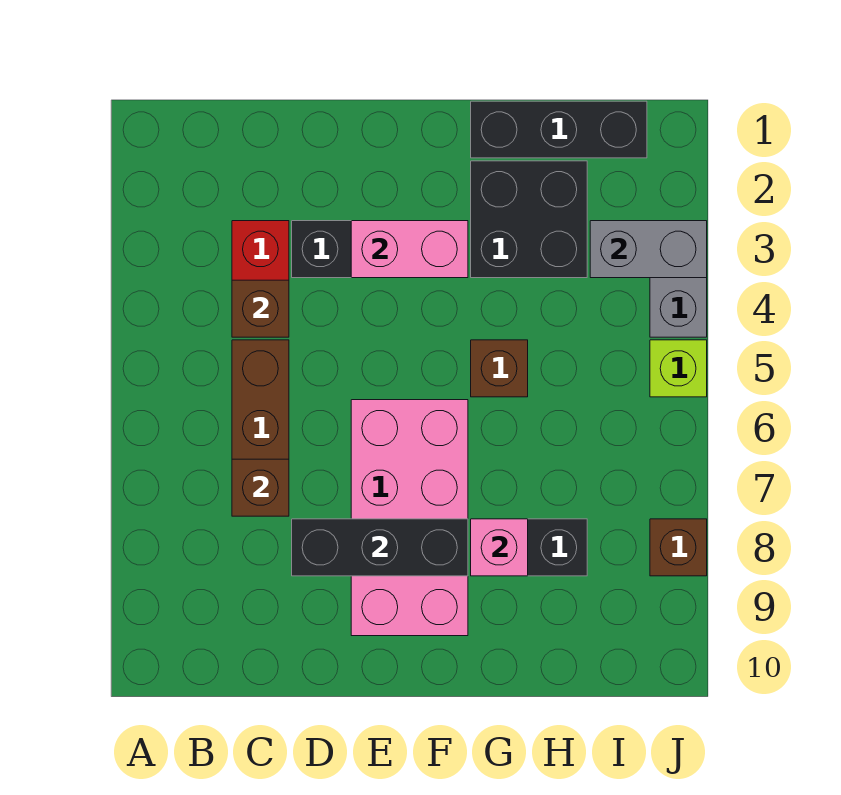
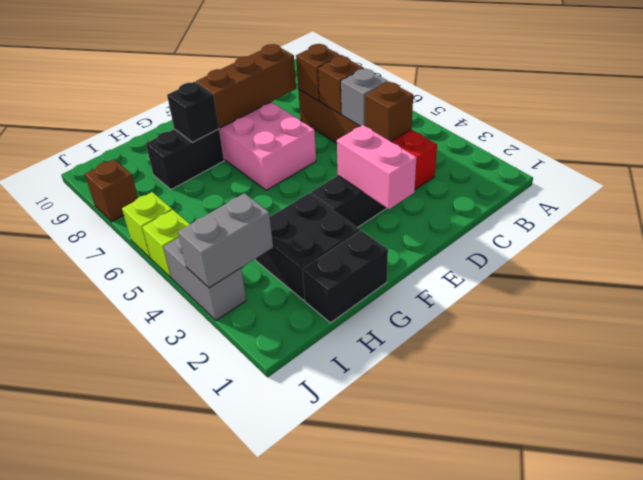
none -> grey 1x1 brick [341,68,388,126]
black 1x3 brick [292,519,468,576] -> brown 1x3 brick [196,44,296,128]
pink 1x2 brick [351,221,468,278] -> pink 1x2 brick turned to [337,125,417,209]
black 1x3 brick [471,101,647,158] -> black 1x2 brick [302,230,388,323]
brown 1x1 brick [471,340,528,397] -> brown 1x1 brick moved to [318,56,364,114]
pink 1x1 brick [471,519,528,576] -> black 1x1 brick [167,82,219,142]
none -> lime 1x1 brick [122,192,172,258]

